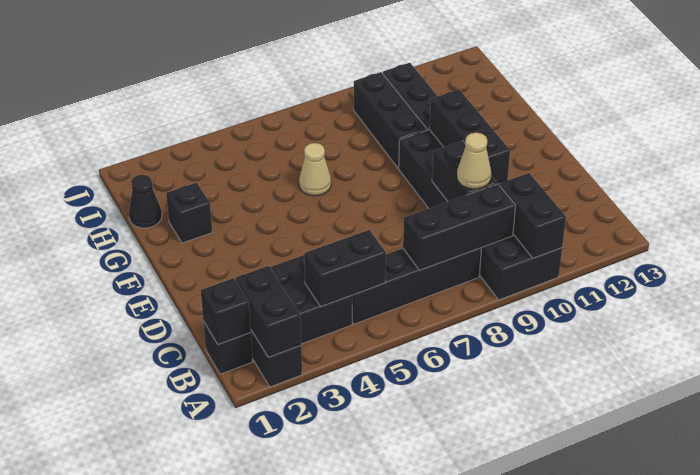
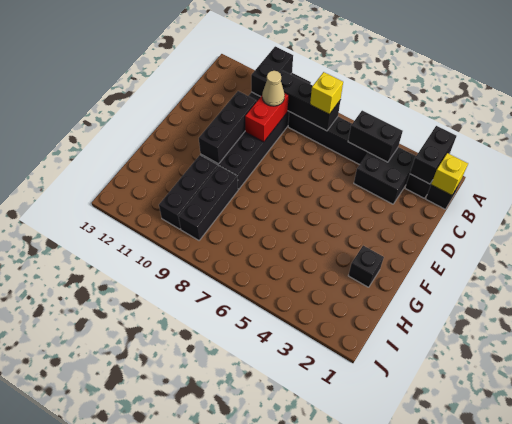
black 1x1 brick [201,278,251,344] -> yellow 1x1 brick [431,153,468,195]
none -> yellow 1x1 brick [310,72,343,114]
black 1x2 brick [432,141,497,202] -> red 1x2 brick [245,93,289,142]
tan 1x1 cone [299,143,331,196] -> none
black 1x1 cone [129,175,162,228] -> none

